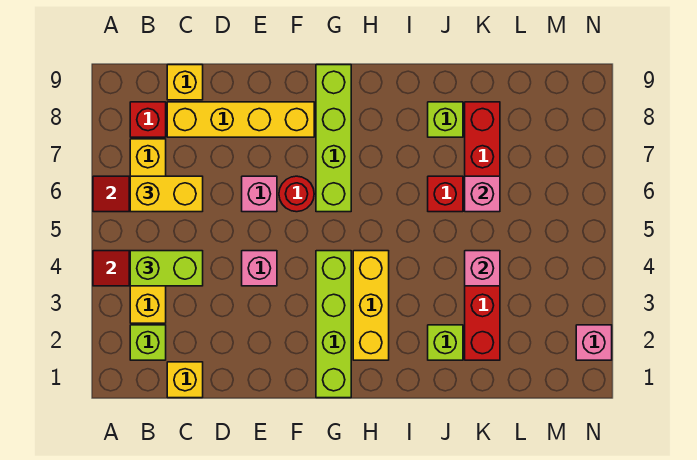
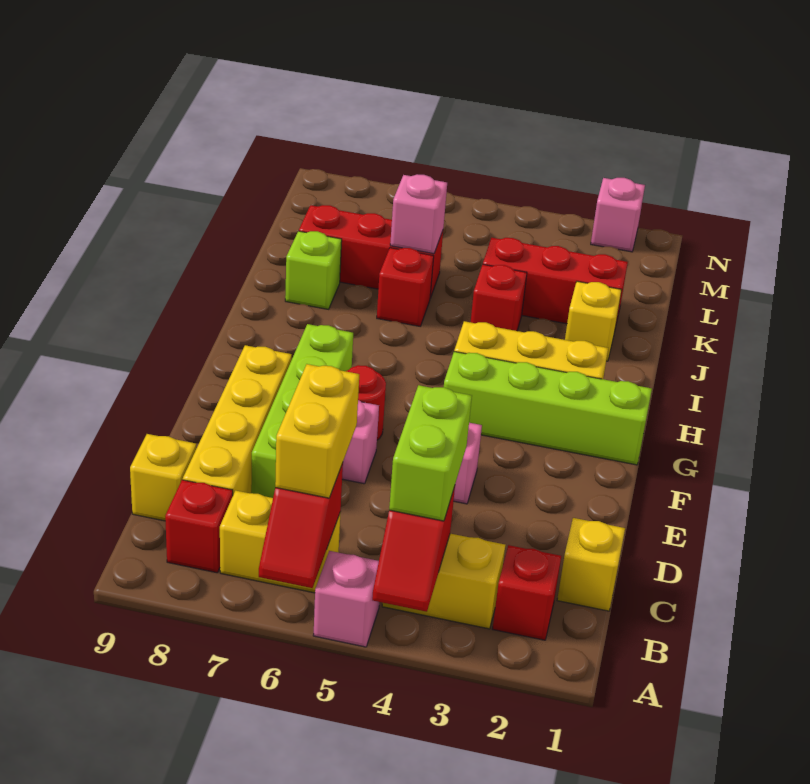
lime 1x1 brick [130,325,166,360] -> red 1x1 brick [493,545,561,640]
lime 1x4 brick [316,65,351,212] -> lime 1x4 brick turned to [251,324,353,498]
lime 1x1 brick [428,325,463,360] -> yellow 1x1 brick [565,281,622,361]
none -> red 1x1 brick [471,264,527,331]
pink 1x1 brick [465,251,500,286] -> pink 1x1 brick moved to [313,551,379,647]

